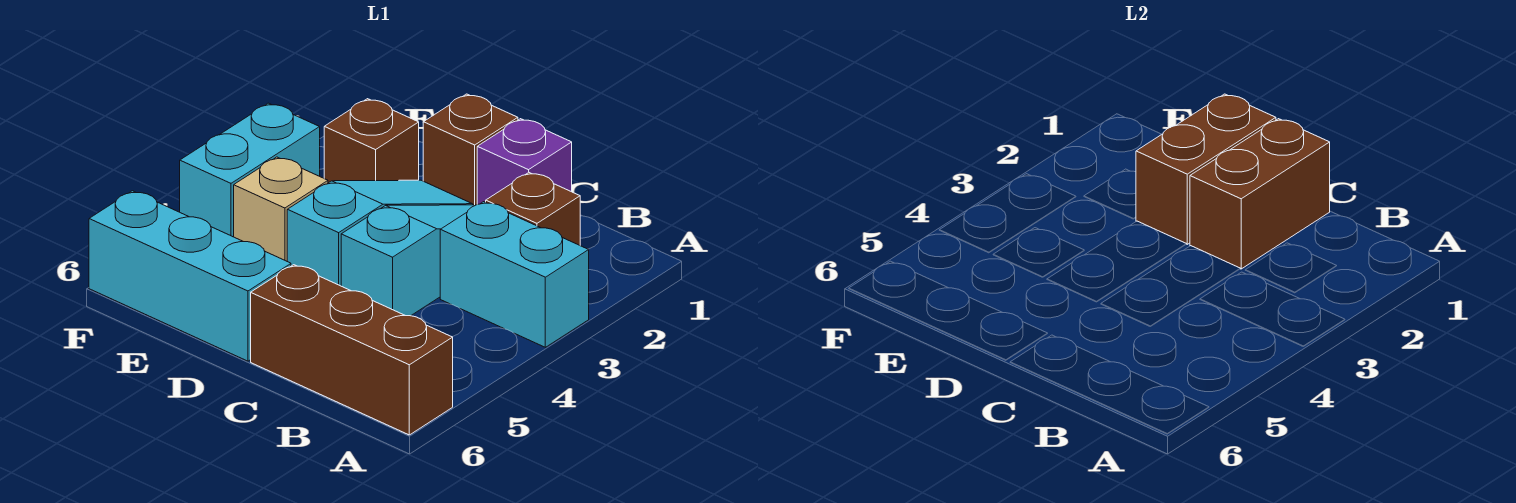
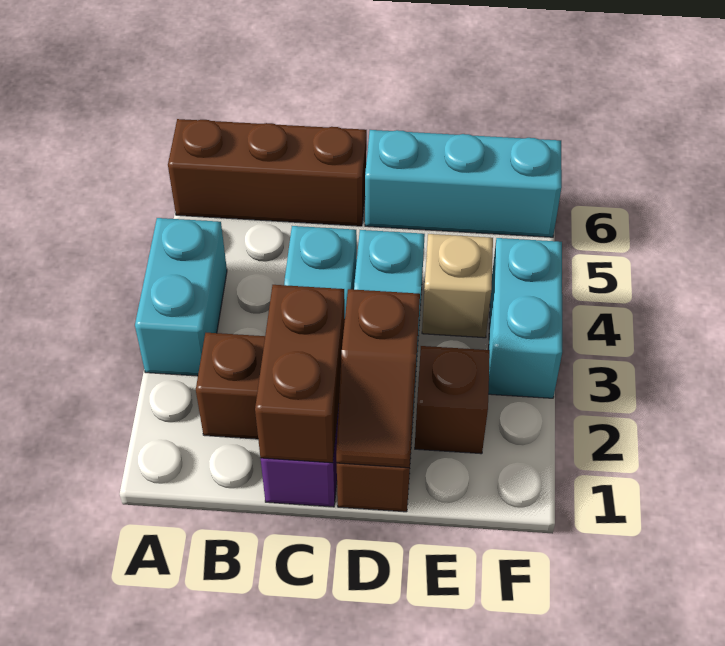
cyan 1x2 brick [440,202,589,347] -> cyan 1x2 brick turned to [135,218,227,376]
brown 1x2 brick [1136,94,1276,244] -> brown 1x2 slope [336,289,420,468]

